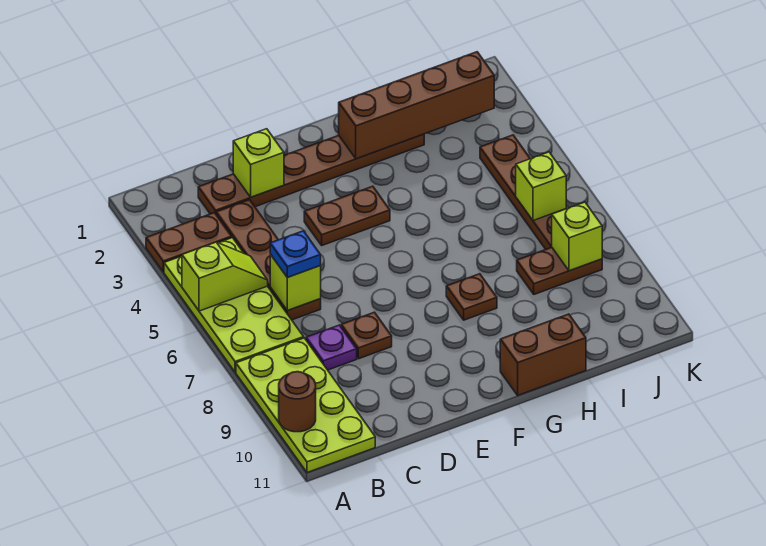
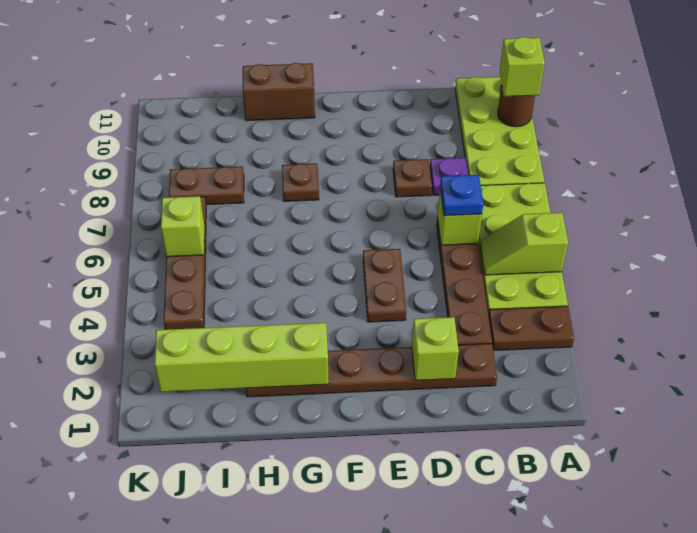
brown 1x2 plate [304,186,390,245] -> brown 1x2 plate turned to [363,249,406,322]
brown 1x4 brick [339,52,494,159] -> lime 1x4 brick [154,323,329,392]
lime 1x1 brick [552,202,602,271] -> lime 1x1 brick moved to [500,37,545,97]

